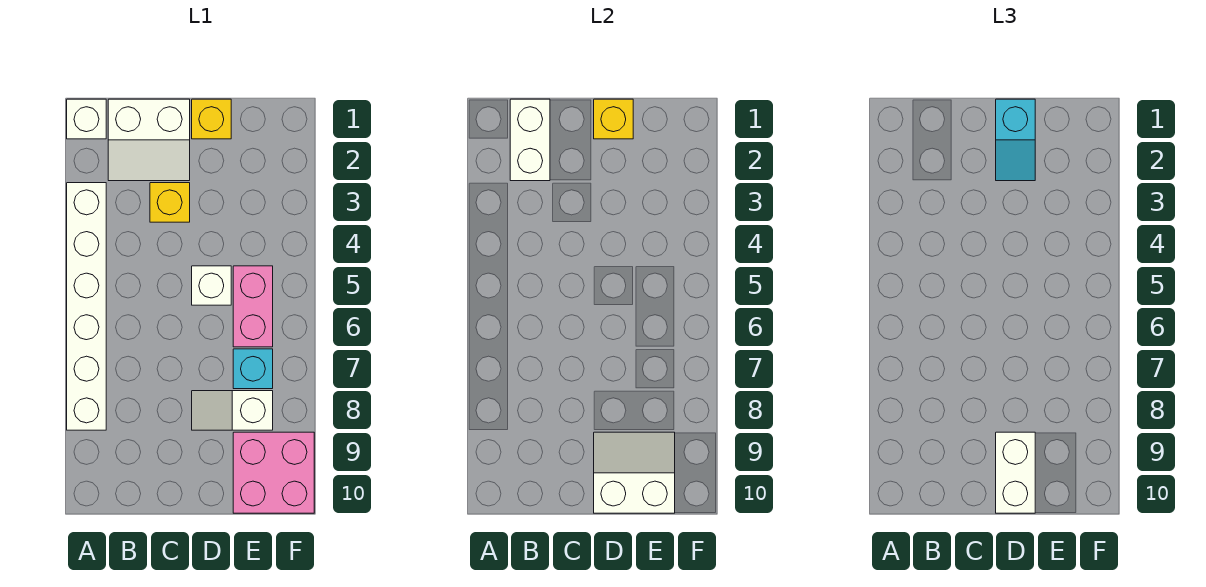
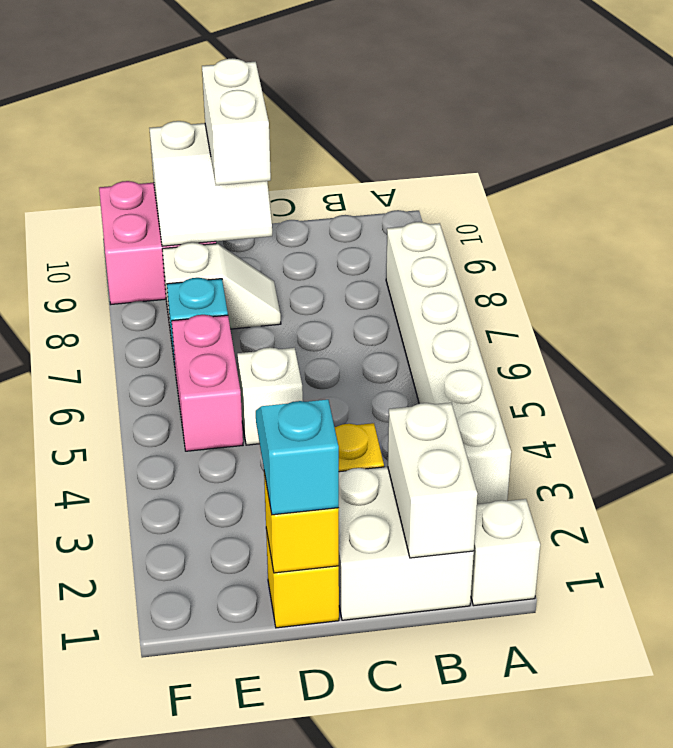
white 2x2 slope [108,99,190,181] -> white 2x2 brick [339,467,474,620]

